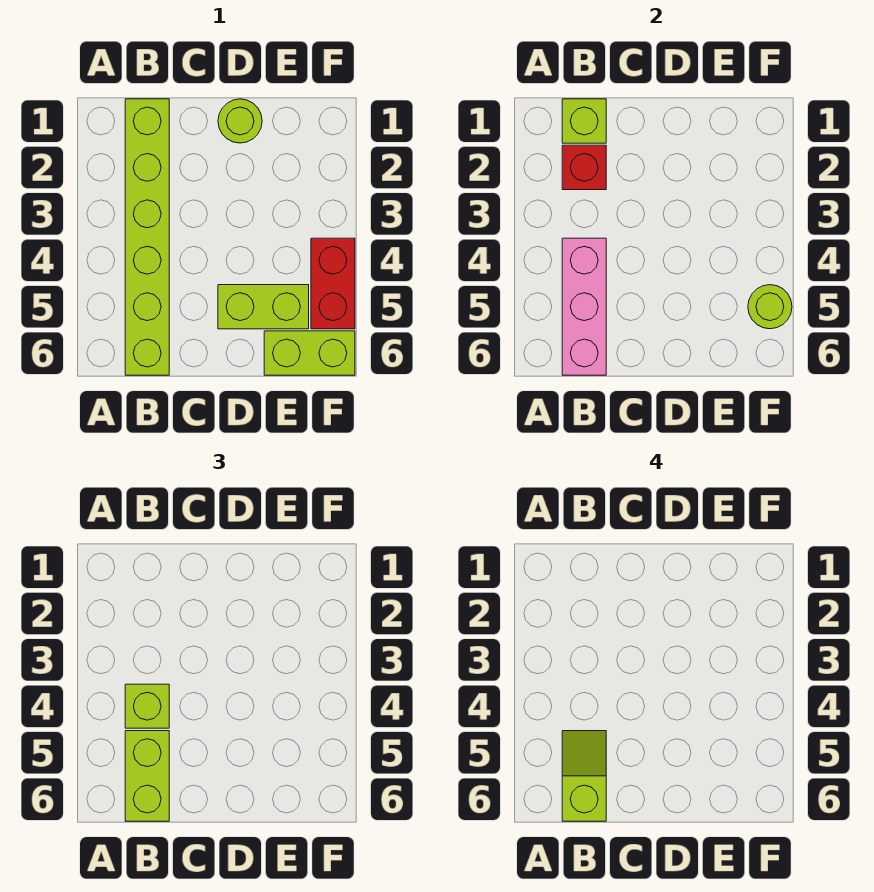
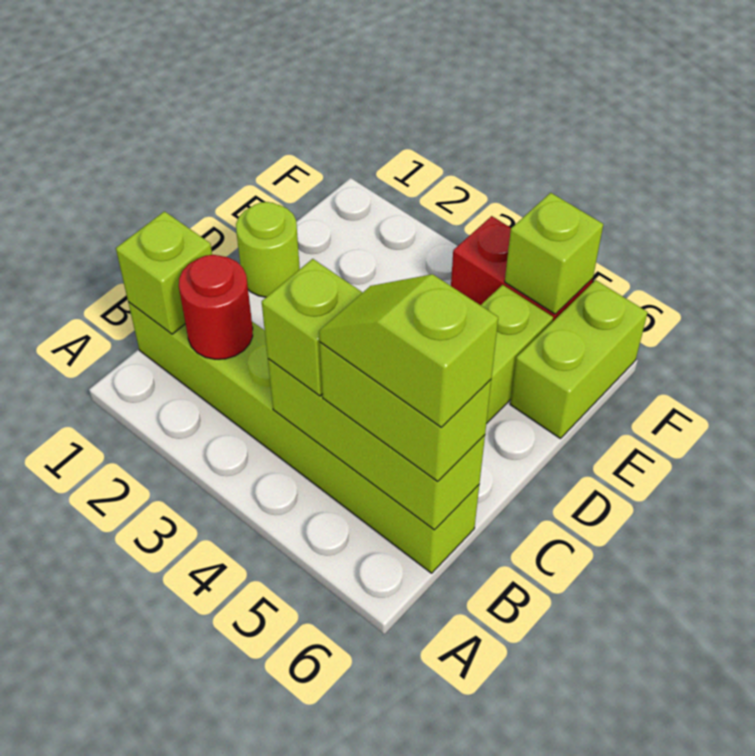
red 1x1 brick [562,145,606,190] -> red 1x1 round brick [179,255,253,359]
pink 1x3 brick [562,238,606,375] -> lime 1x3 brick [268,359,485,530]
lime 1x1 round brick [748,285,792,329] -> lime 1x1 brick [505,193,603,314]

